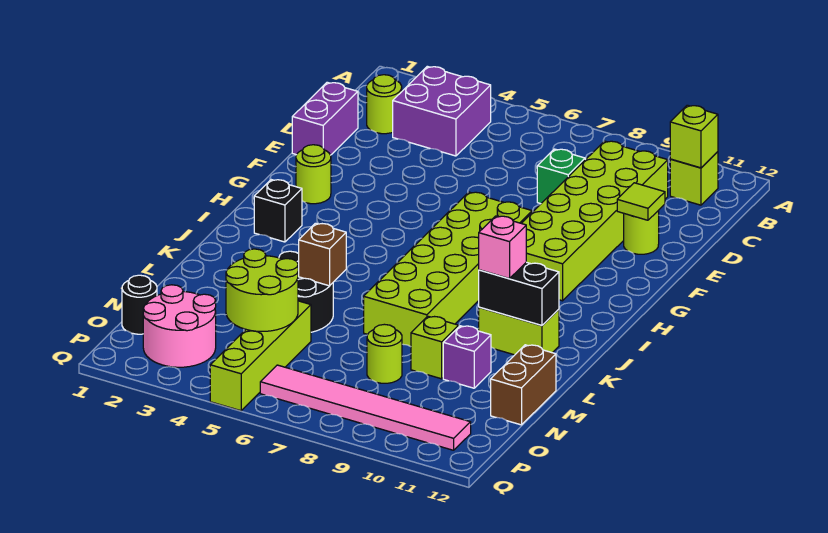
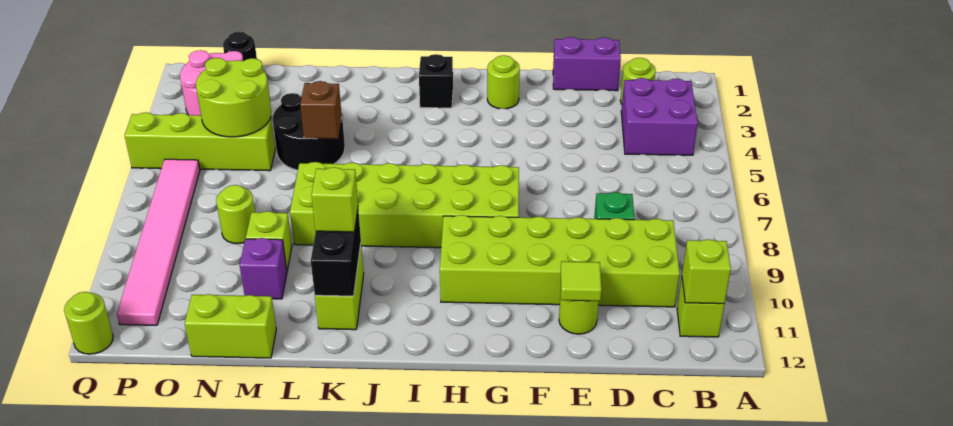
pink 1x1 brick [479,216,526,279] -> lime 1x1 brick [311,167,358,232]
brown 1x2 brick [491,345,556,425] -> lime 1x2 brick [185,294,276,358]
none -> lime 1x1 round brick [64,292,113,354]

